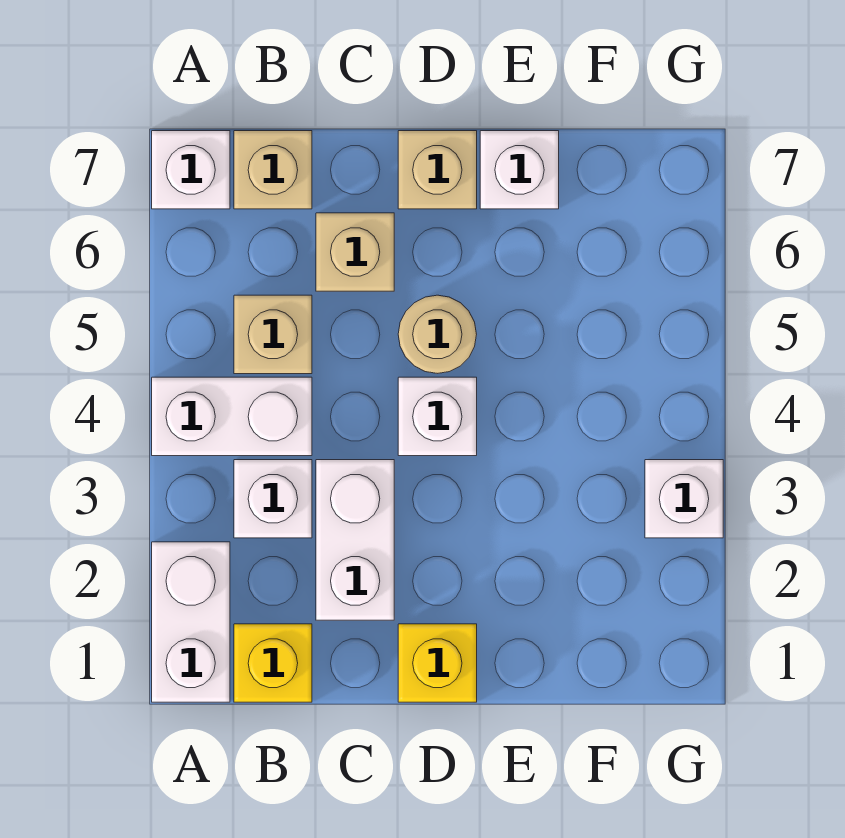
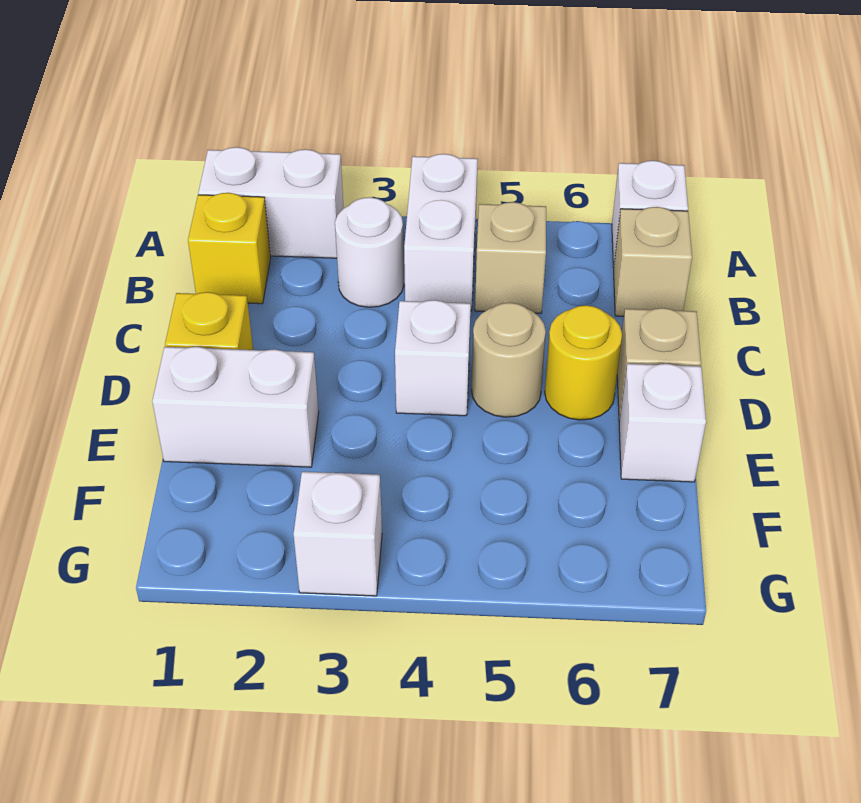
white 1x1 brick [234,460,312,538] -> white 1x1 round brick [335,197,404,307]
white 1x2 brick [316,460,394,620] -> white 1x2 brick moved to [152,347,319,467]
tan 1x1 brick [316,213,394,291] -> none
none -> yellow 1x1 round brick [545,305,622,420]

